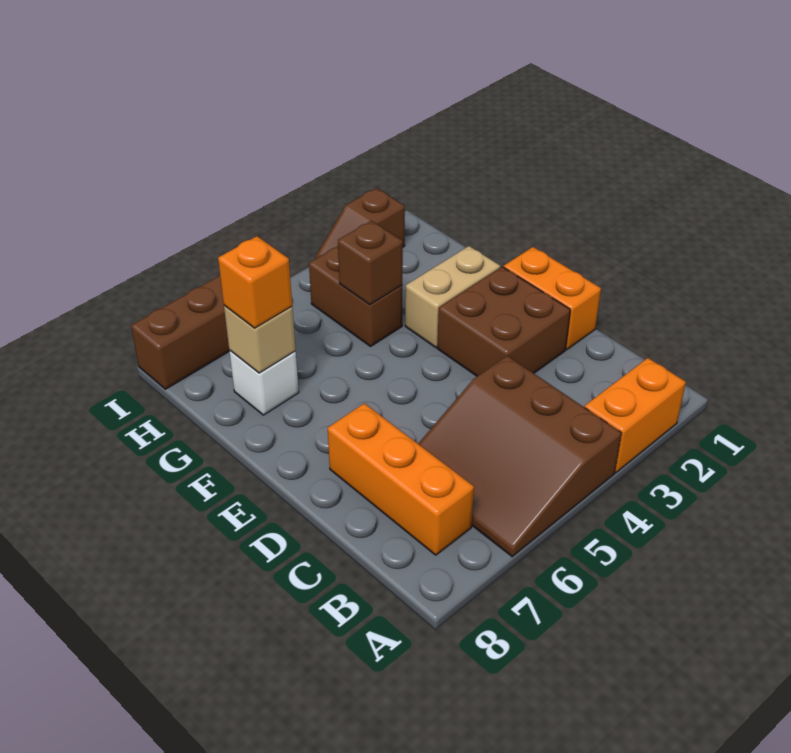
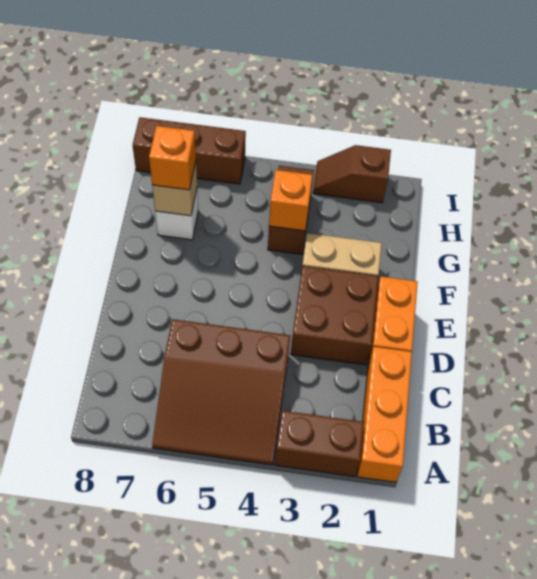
orange 1x2 brick [585,358,686,473] -> brown 1x2 brick [275,411,364,477]
brown 3x3 slope [418,356,621,557] -> brown 3x3 slope turned to [152,319,290,465]
orange 1x3 brick [328,403,474,555] -> orange 1x3 brick moved to [357,347,412,482]
brown 1x1 brick [338,221,403,305] -> orange 1x1 brick [269,170,313,231]

